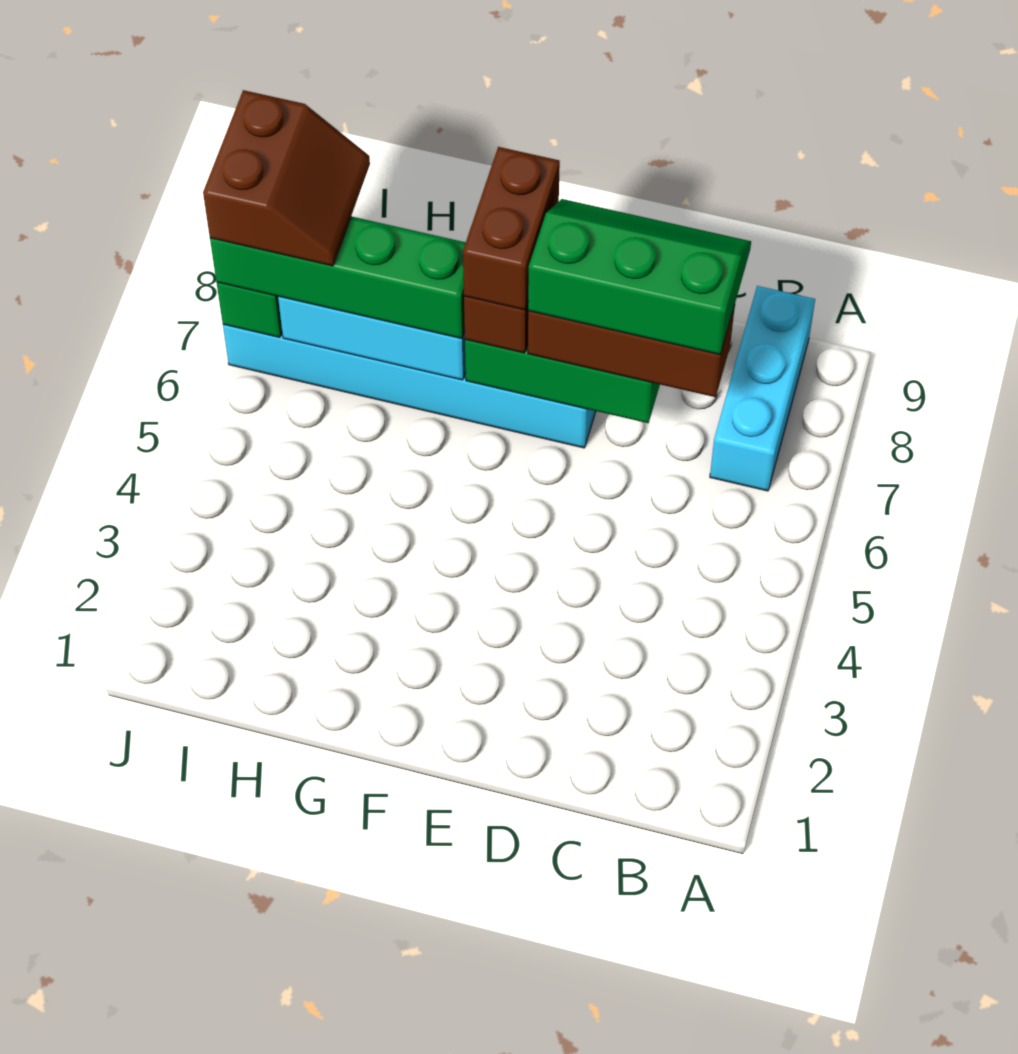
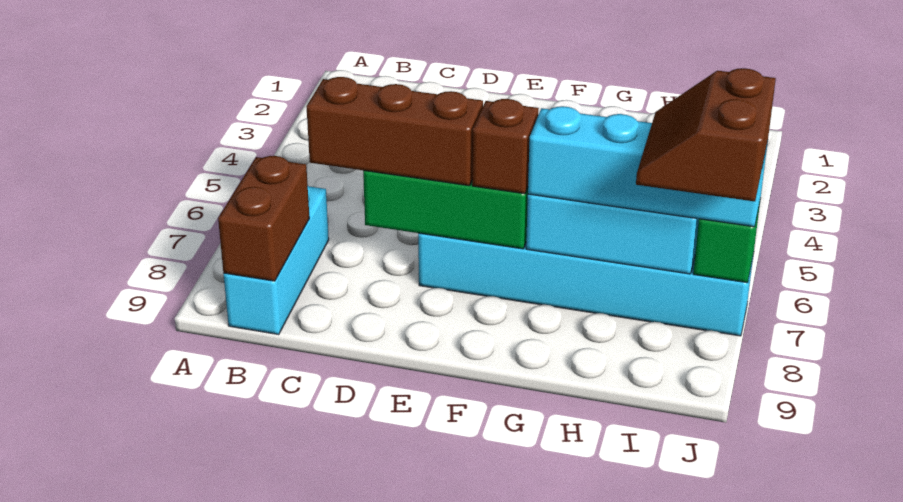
green 2x3 slope [528,199,751,355] -> none
brown 1x2 brick [463,147,560,310] -> brown 1x2 brick moved to [218,156,310,281]
green 1x4 brick [210,216,466,339] -> cyan 1x4 brick [528,106,768,227]

